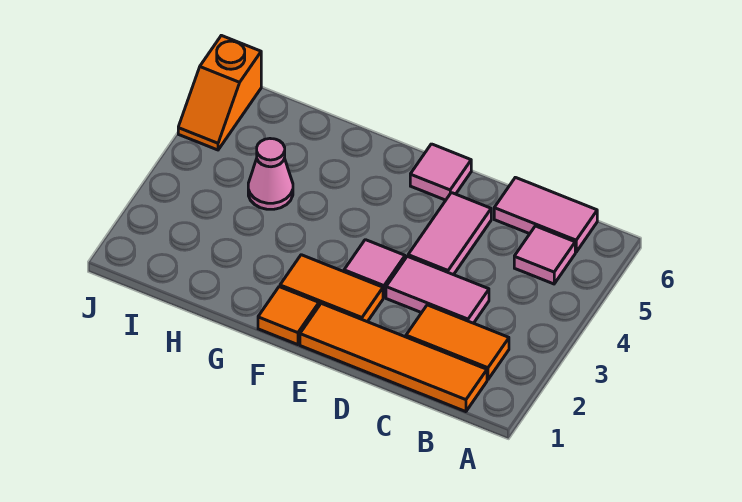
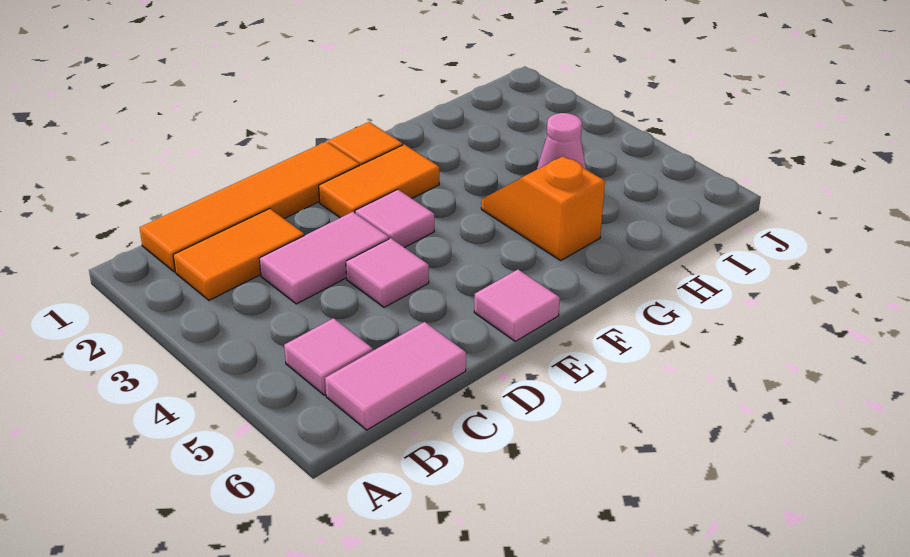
pink 1x2 tile [408,193,491,275] -> pink 1x1 tile [346,238,429,307]
orange 1x2 slope [178,35,261,150] -> orange 1x2 slope moved to [481,156,605,260]

